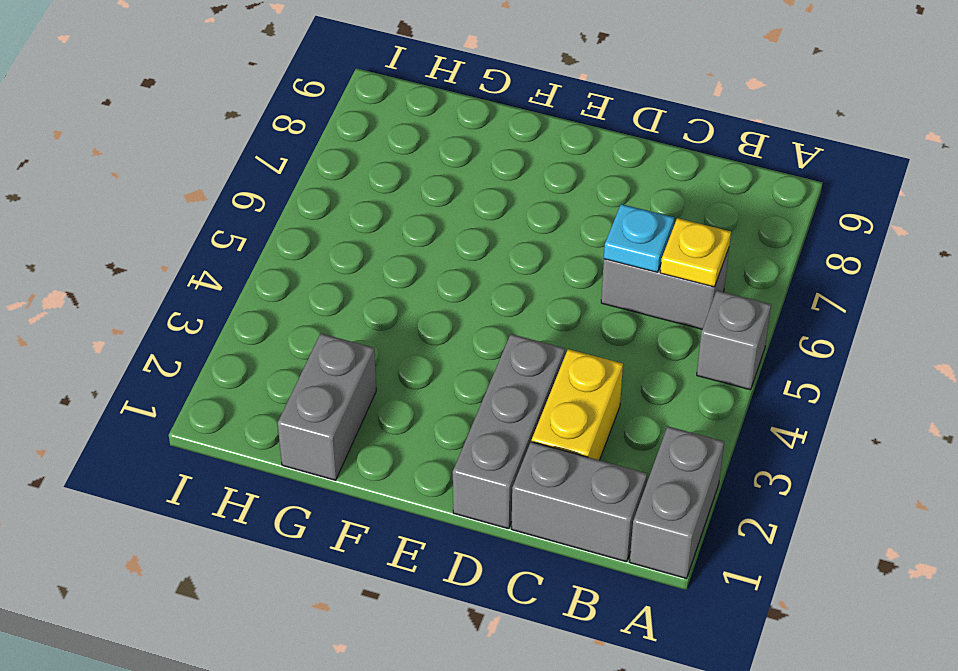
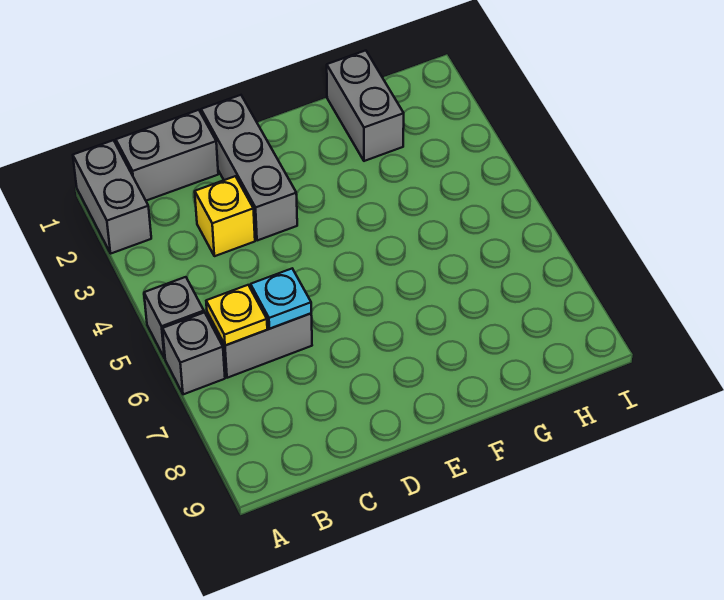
none -> grey 1x1 brick [162,312,225,394]
yellow 1x2 brick [532,349,623,460] -> yellow 1x1 brick [195,176,255,256]

